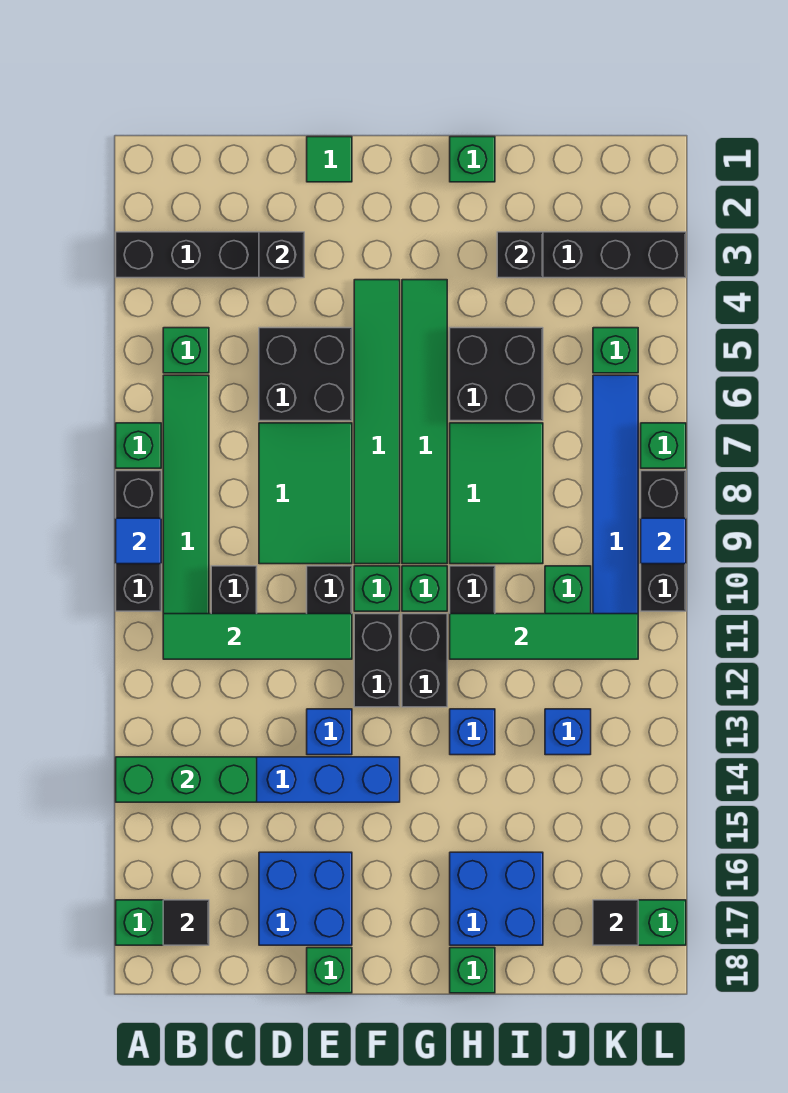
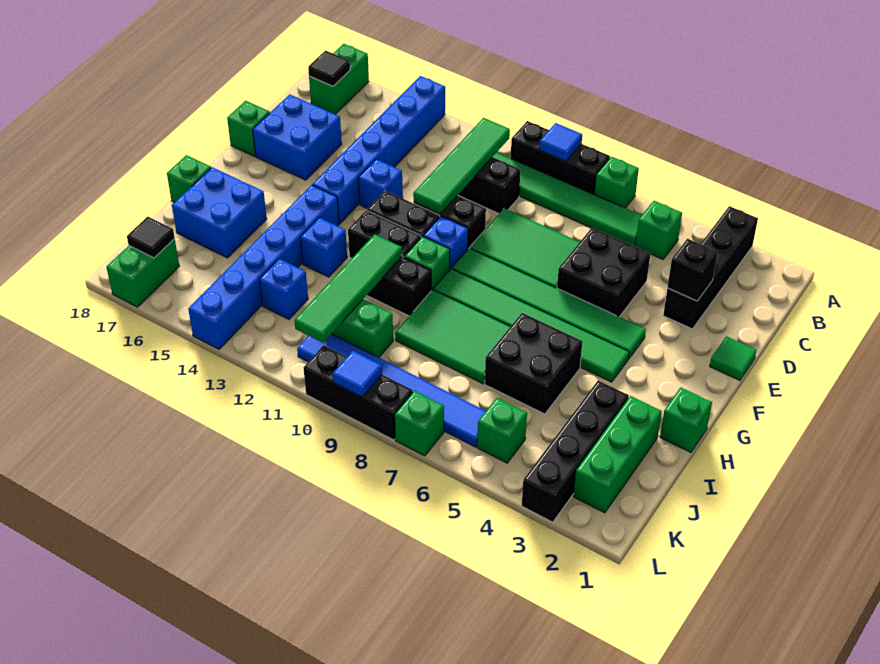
green 1x3 brick [116,757,257,802] -> green 1x3 brick moved to [573,396,662,513]
green 1x1 brick [354,566,400,611] -> blue 1x1 brick [423,216,468,269]
none -> blue 1x6 brick [188,185,339,349]
black 1x1 brick [497,232,543,278] -> none

